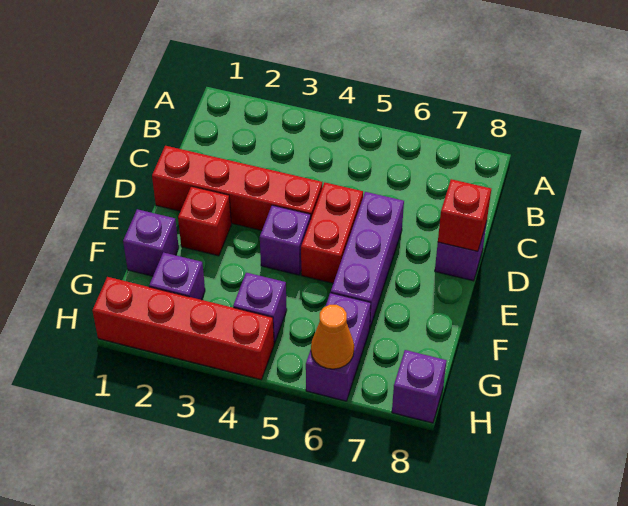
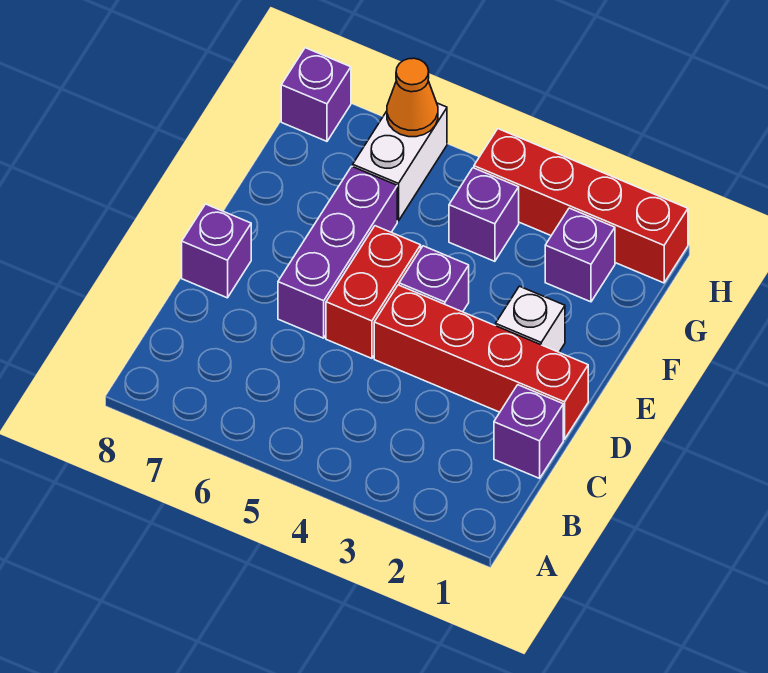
red 1x1 brick [438,179,491,251] -> none
red 1x1 brick [178,186,231,256] -> white 1x1 brick [496,286,565,352]
purple 1x1 brick [123,209,179,276] -> purple 1x1 brick moved to [494,385,563,478]
purple 1x2 brick [306,293,371,401] -> white 1x2 brick [353,103,447,221]

